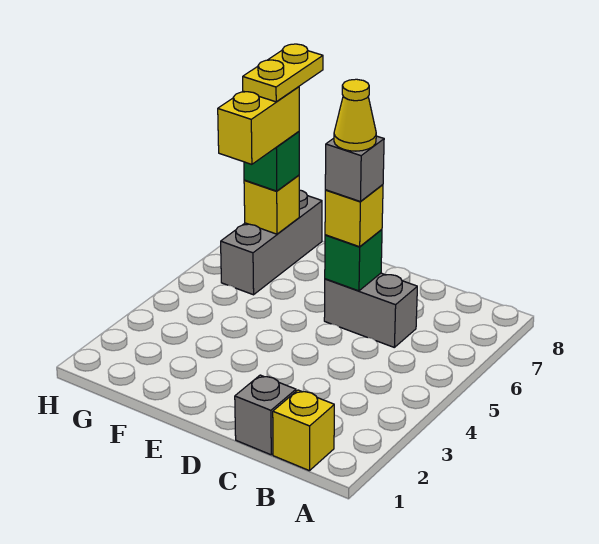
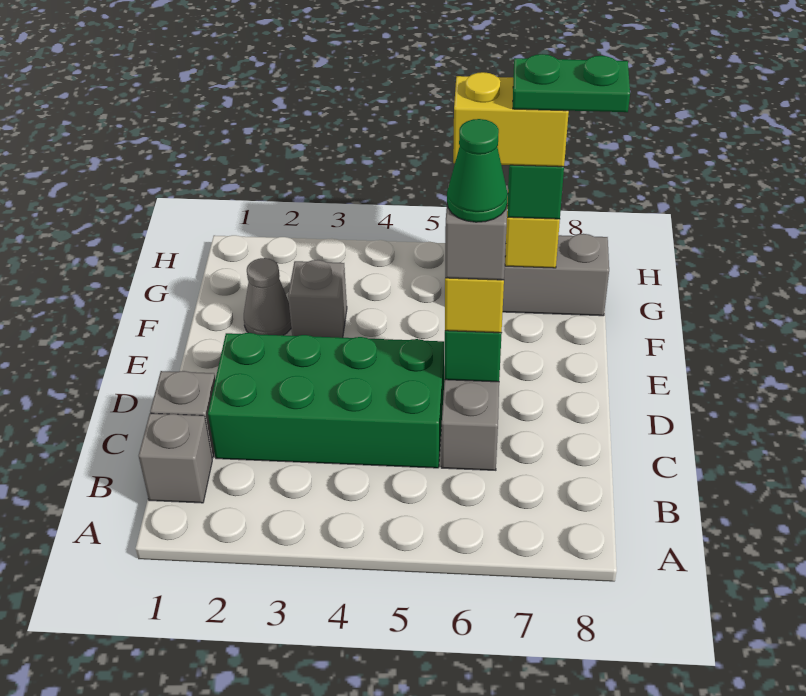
yellow 1x1 brick [273,390,334,471] -> grey 1x1 brick [139,413,212,503]
none -> green 2x4 brick [208,333,444,468]
yellow 1x1 cone [334,79,376,151] -> green 1x1 cone [447,119,508,222]
none -> grey 1x1 cone [244,258,291,335]
none -> grey 1x1 brick [288,260,347,338]
yellow 1x2 plate [243,44,323,102] -> green 1x2 plate [513,54,630,112]

